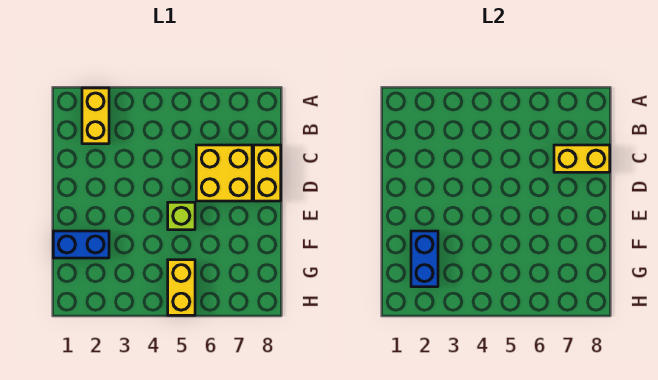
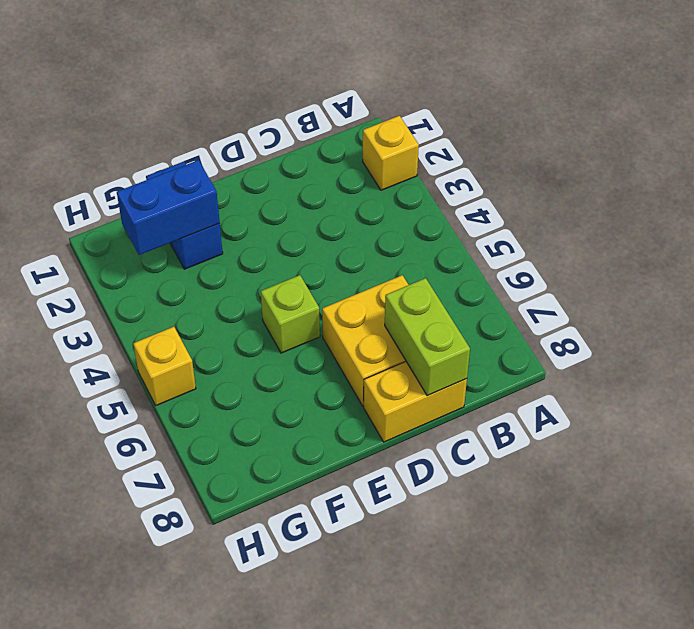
yellow 1x2 brick [82,88,109,144] -> yellow 1x1 brick [363,116,419,190]
yellow 1x2 brick [554,145,610,172] -> lime 1x2 brick [385,278,470,396]
yellow 1x2 brick [168,260,195,315] -> yellow 1x1 brick [133,327,196,405]

